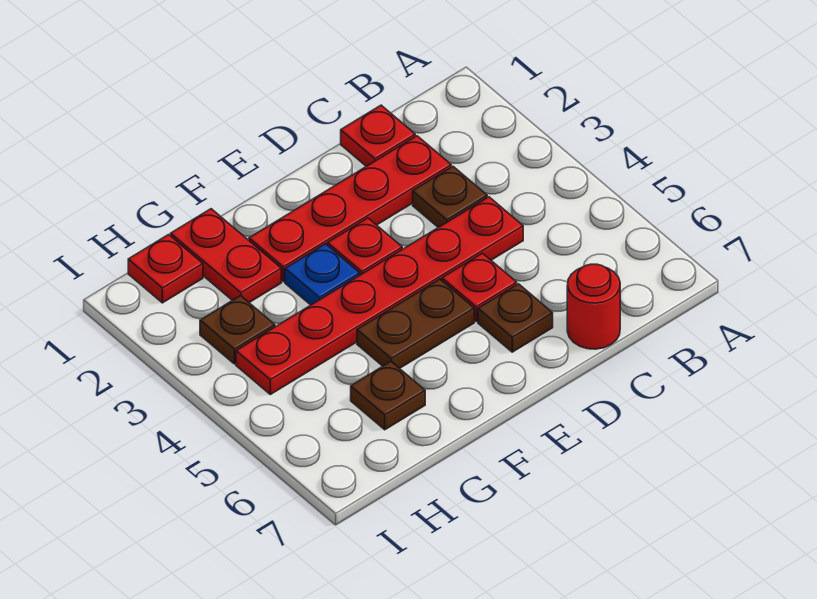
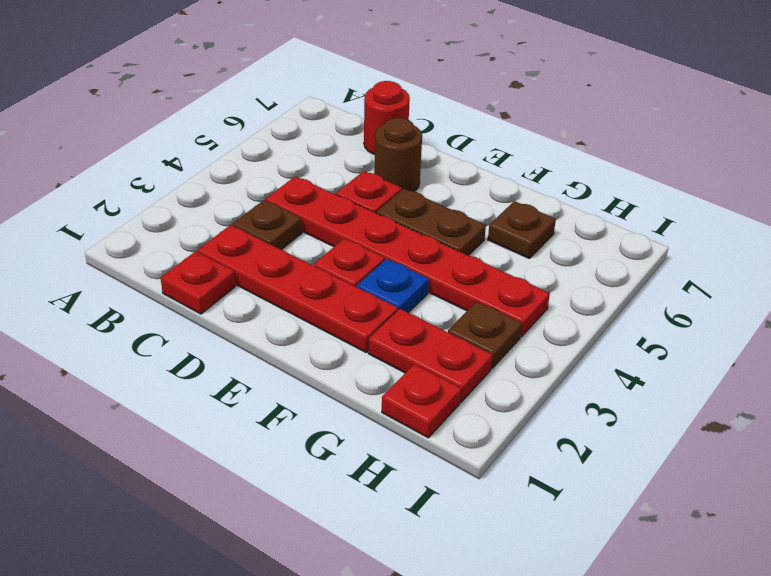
brown 1x1 plate [478,284,553,352] -> brown 1x1 round brick [374,118,422,192]
red 1x2 plate [171,209,281,303] -> red 1x2 plate turned to [368,309,493,402]

